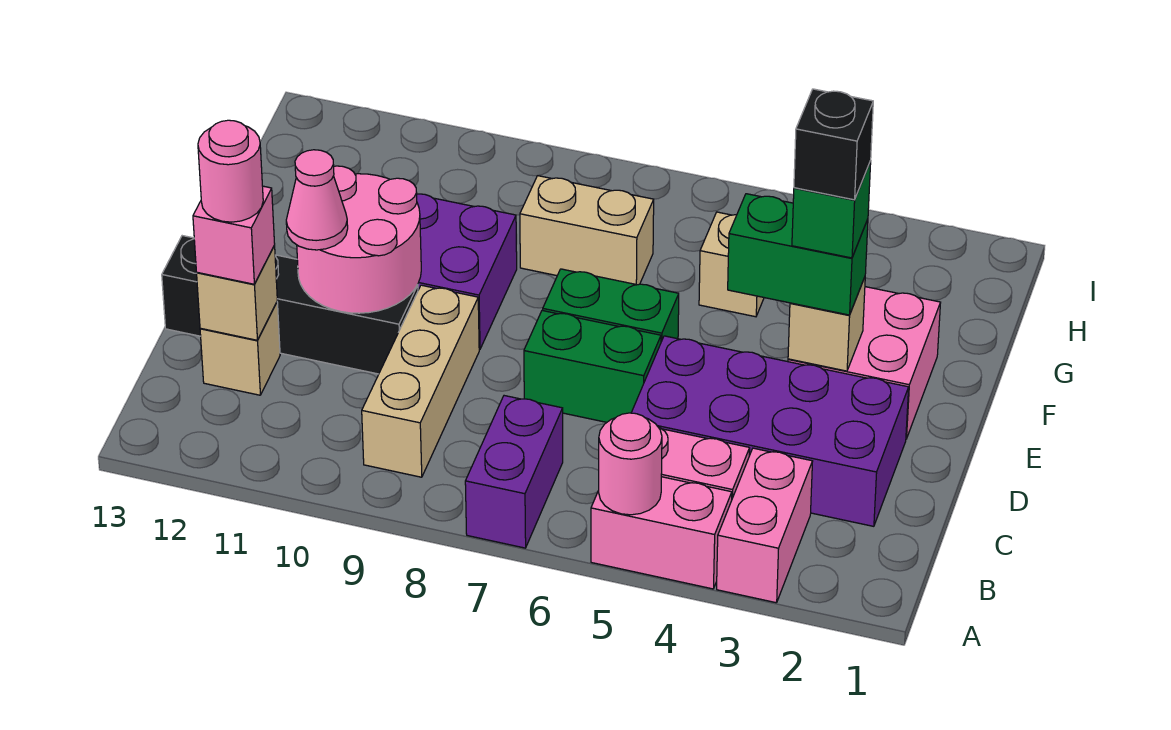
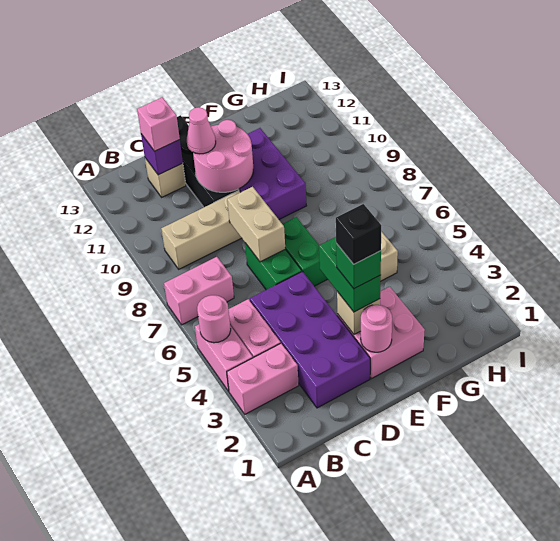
purple 1x2 brick [465,396,563,548] -> pink 1x2 brick [164,257,234,325]
tan 1x1 brick [197,246,277,340] -> purple 1x1 brick [141,134,183,175]
pink 1x1 round brick [198,120,263,222] -> pink 1x1 round brick moved to [361,305,392,352]
tan 1x2 brick [520,176,654,285] -> tan 1x2 brick moved to [227,187,285,262]

